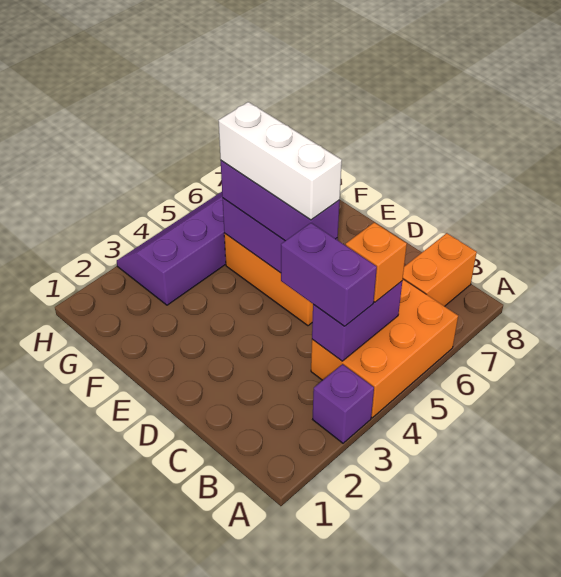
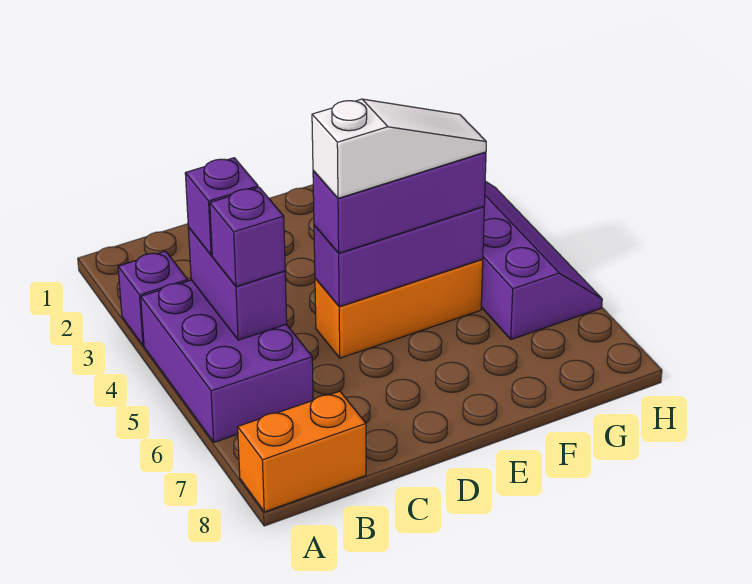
orange 2x3 brick [311,279,458,418] -> purple 2x3 brick [141,280,313,442]
purple 1x2 brick [281,223,377,326] -> purple 1x1 brick [185,158,258,255]
orange 1x1 brick [345,222,407,302] -> purple 1x1 brick [210,187,285,287]
orange 1x2 brick [403,233,477,306] -> orange 1x2 brick turned to [238,391,366,512]
white 1x3 brick [218,102,342,220] -> white 1x3 slope [312,99,486,198]

